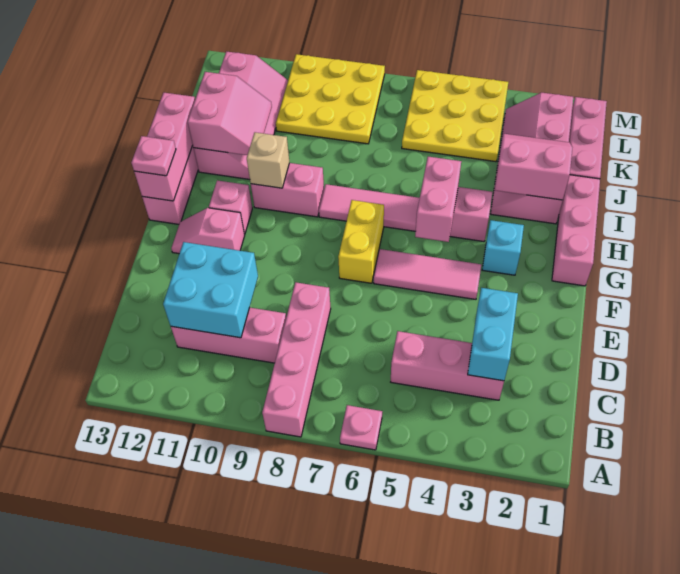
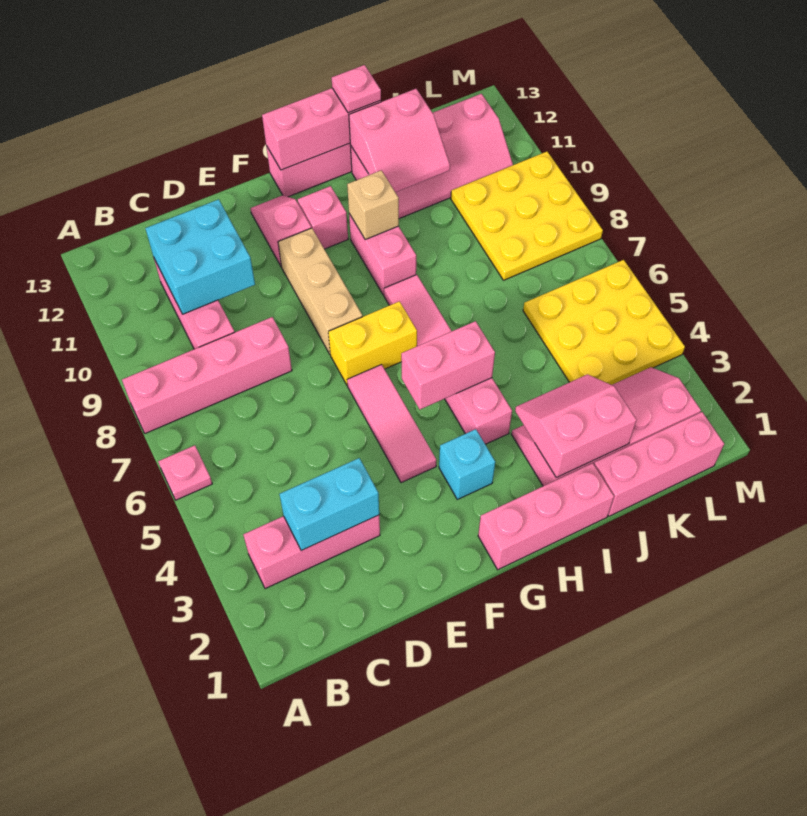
pink 1x3 brick [391,331,504,400] -> pink 1x3 brick turned to [243,515,380,589]
none -> tan 1x3 brick [278,228,363,354]
pink 1x1 plate [131,136,176,176] -> pink 1x1 plate moved to [332,65,381,113]
pink 2x2 slope [495,134,572,200] -> pink 2x2 slope turned to [515,374,636,478]

